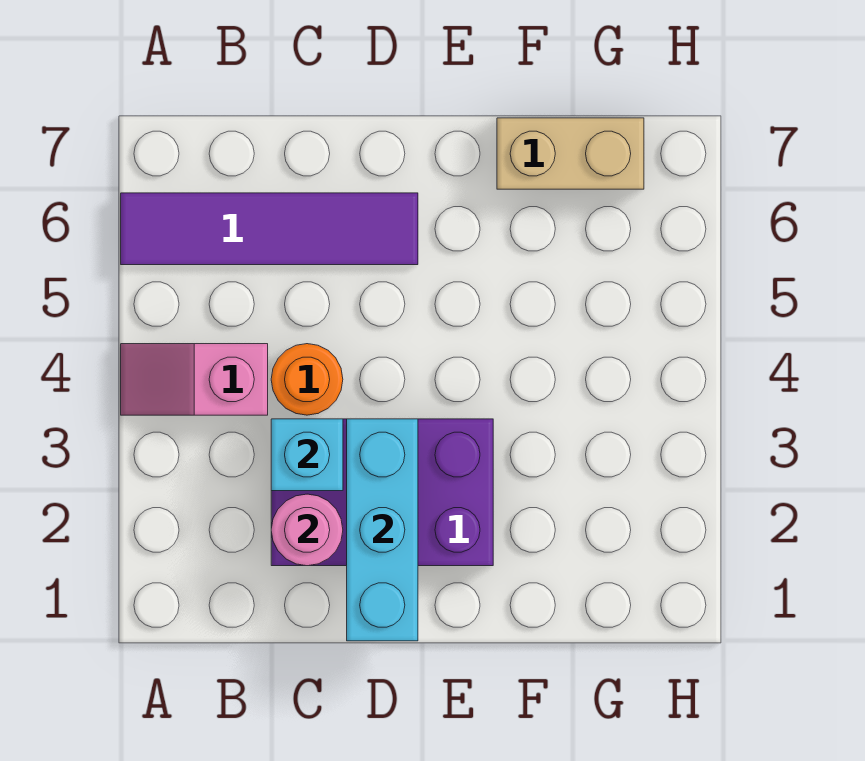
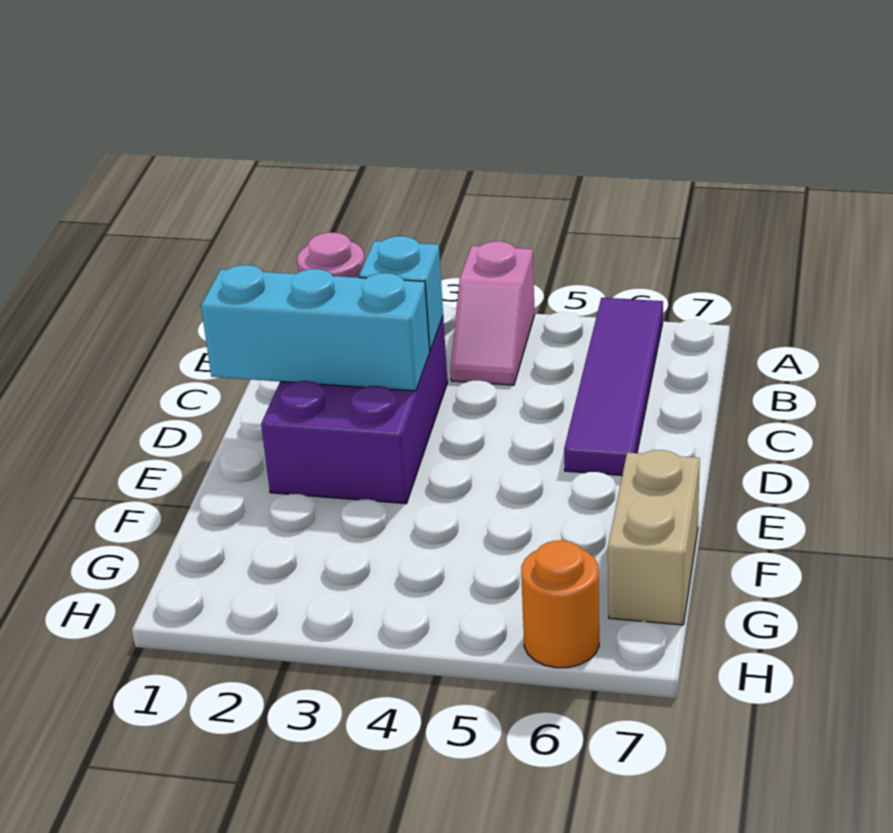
pink 1x2 slope [121,344,268,415] -> pink 1x2 slope turned to [451,241,535,385]
orange 1x1 round brick [271,344,343,415] -> orange 1x1 round brick moved to [521,540,599,668]

